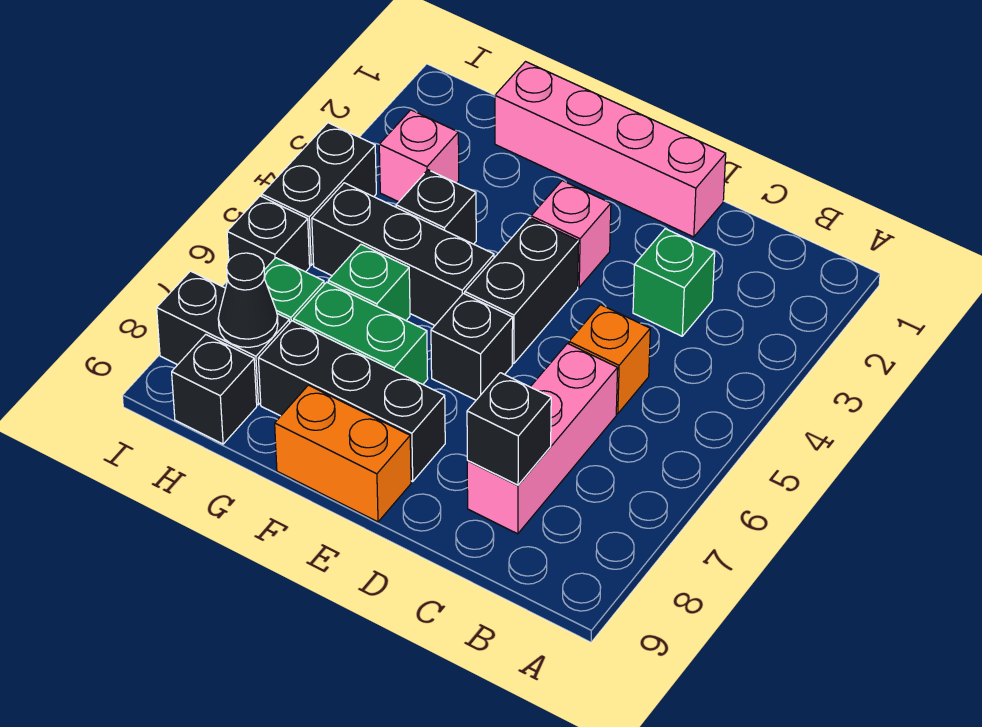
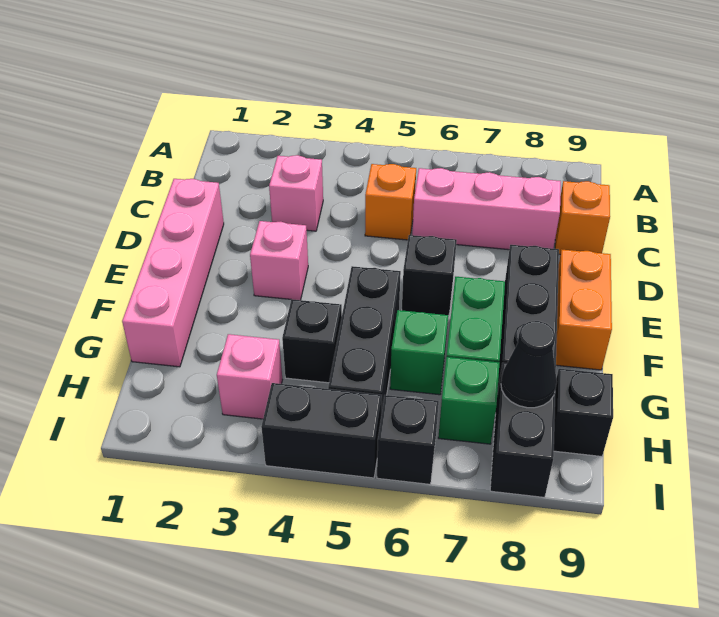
green 1x1 brick [633,229,715,336] -> pink 1x1 brick [269,155,323,231]
black 1x1 brick [467,373,551,485] -> none
none -> orange 1x1 brick [555,181,610,255]
black 1x2 brick [465,218,579,364] -> none

